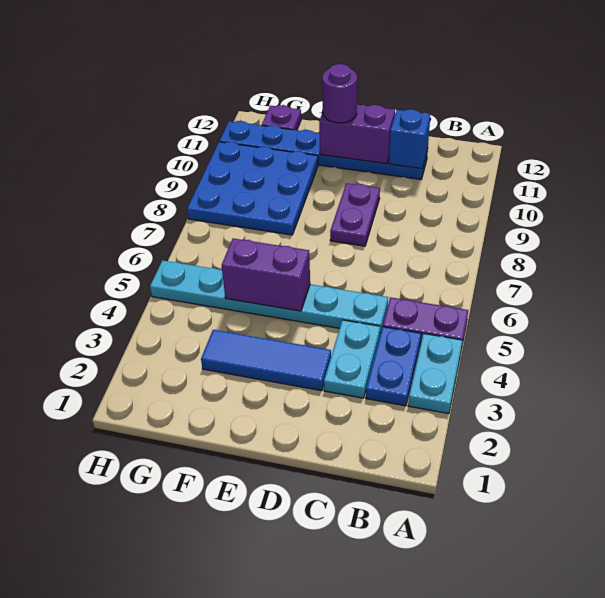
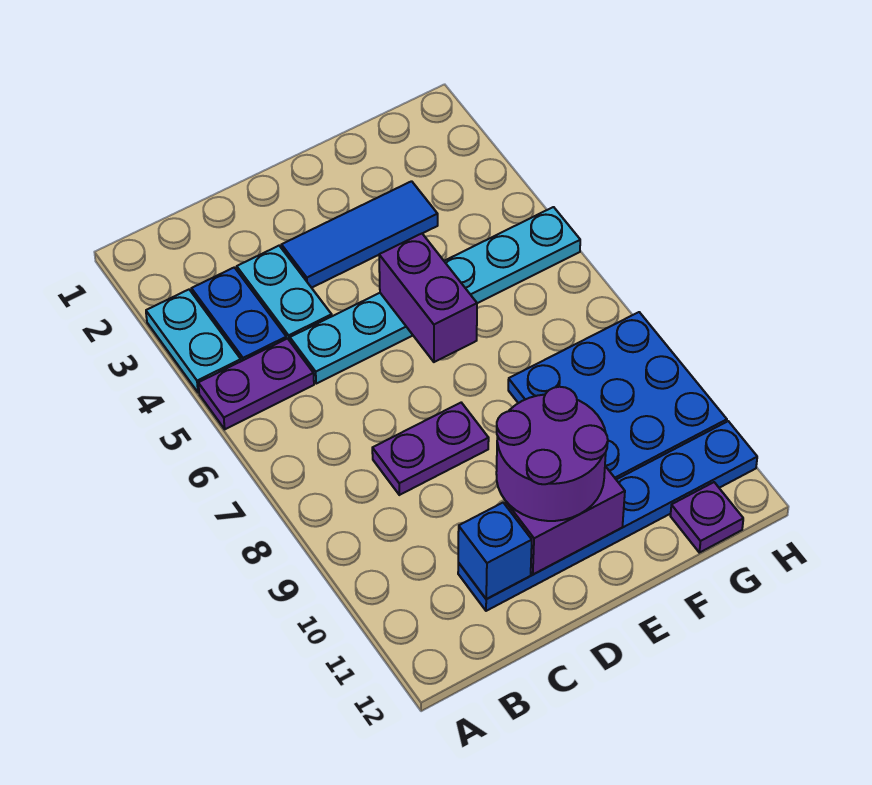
purple 1x2 plate [330,183,380,246] -> purple 1x2 plate turned to [372,403,489,495]
purple 1x2 brick [222,238,310,311] -> purple 1x2 brick turned to [379,234,477,362]
purple 1x1 round brick [322,64,357,123] -> purple 2x2 round brick [496,387,608,521]

